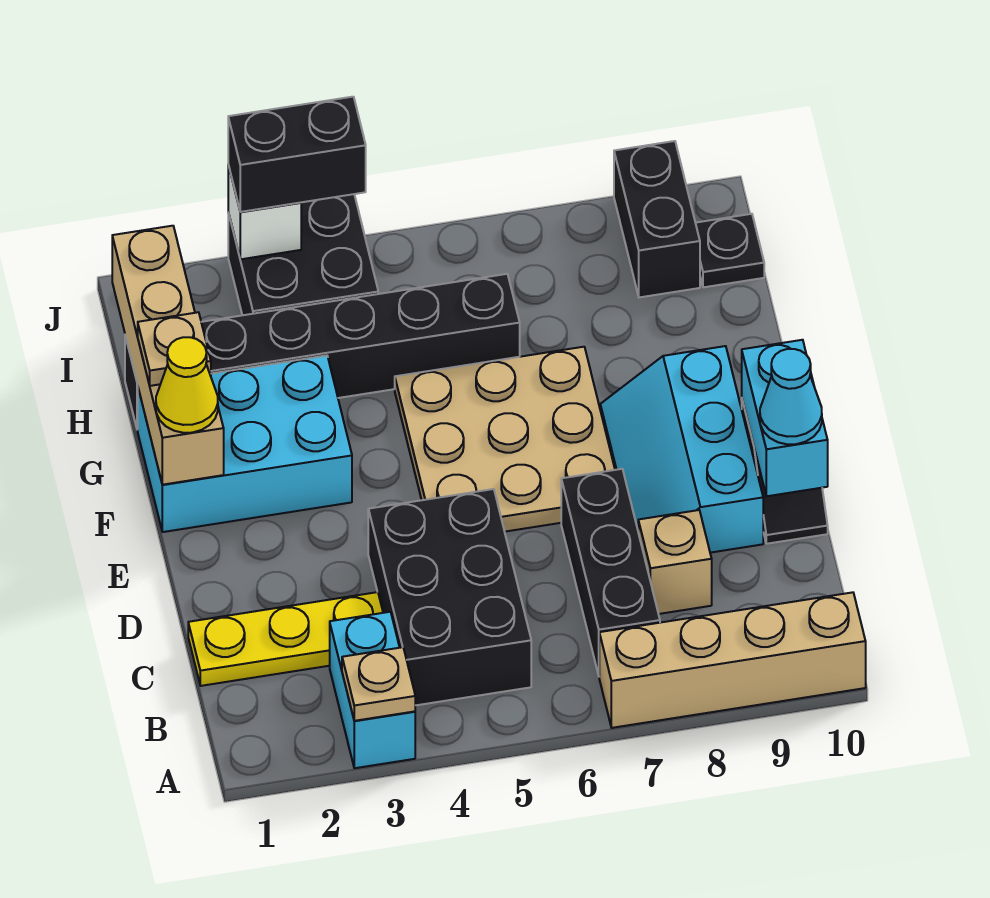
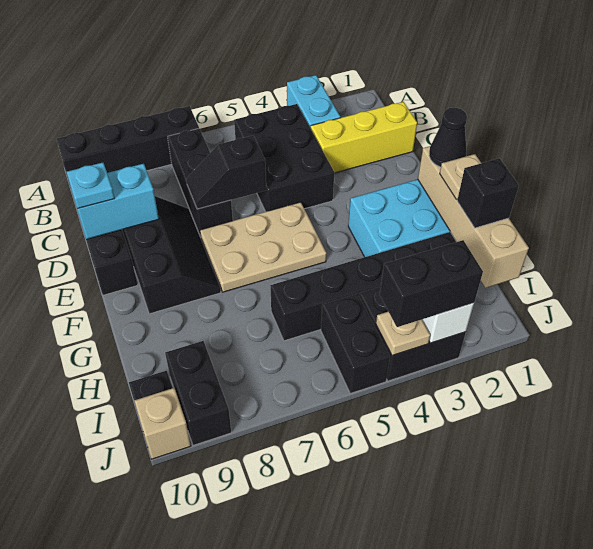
tan 1x1 plate [342,647,415,721] -> tan 1x1 plate moved to [376,312,430,356]
tan 1x4 brick [599,592,866,728] -> black 1x4 brick [56,106,199,187]
yellow 1x3 plate [188,592,383,686] -> yellow 1x3 brick [311,102,417,173]
tan 1x1 brick [638,510,712,614] -> tan 1x1 brick moved to [134,388,191,459]
none -> black 1x2 slope [186,136,266,209]
cyan 2x3 slope [600,346,763,553] -> black 2x3 slope [122,196,221,314]
cyan 1x2 brick [742,340,828,496] -> cyan 1x2 brick turned to [77,164,159,239]
cyan 1x1 cone [760,349,822,444] -> cyan 1x1 plate [67,162,115,209]
tan 3x3 plate [395,347,615,532] -> tan 2x3 plate [200,202,326,292]
yellow 1x1 cone [156,337,218,433] -> black 1x1 cone [429,108,467,167]
none -> black 1x1 brick [457,158,519,228]
none -> black 1x2 brick [321,294,390,393]

